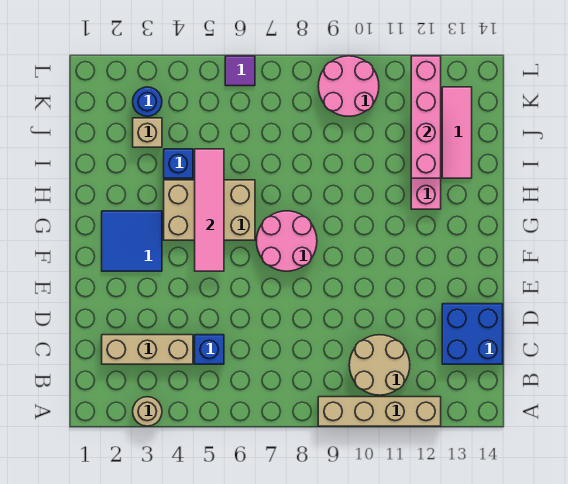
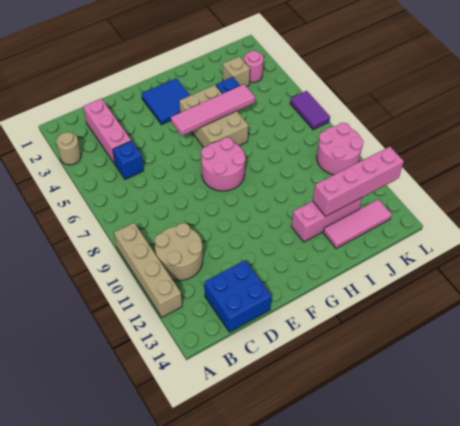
tan 1x3 brick [102,335,193,364] -> pink 1x3 brick [83,98,131,164]
blue 1x1 round brick [133,87,162,116] -> pink 1x1 round brick [244,51,263,82]
purple 1x1 tile [225,56,255,86] -> purple 1x2 tile [290,91,330,130]

